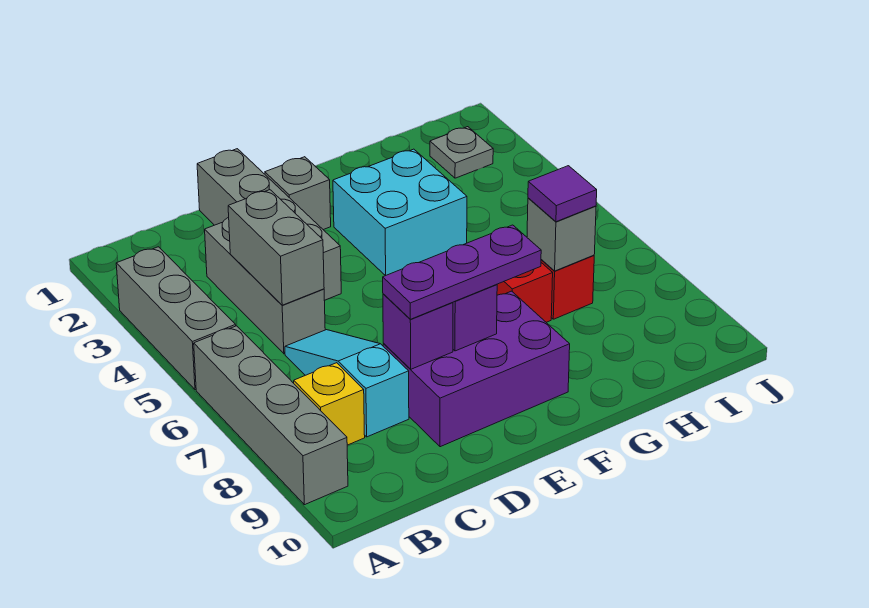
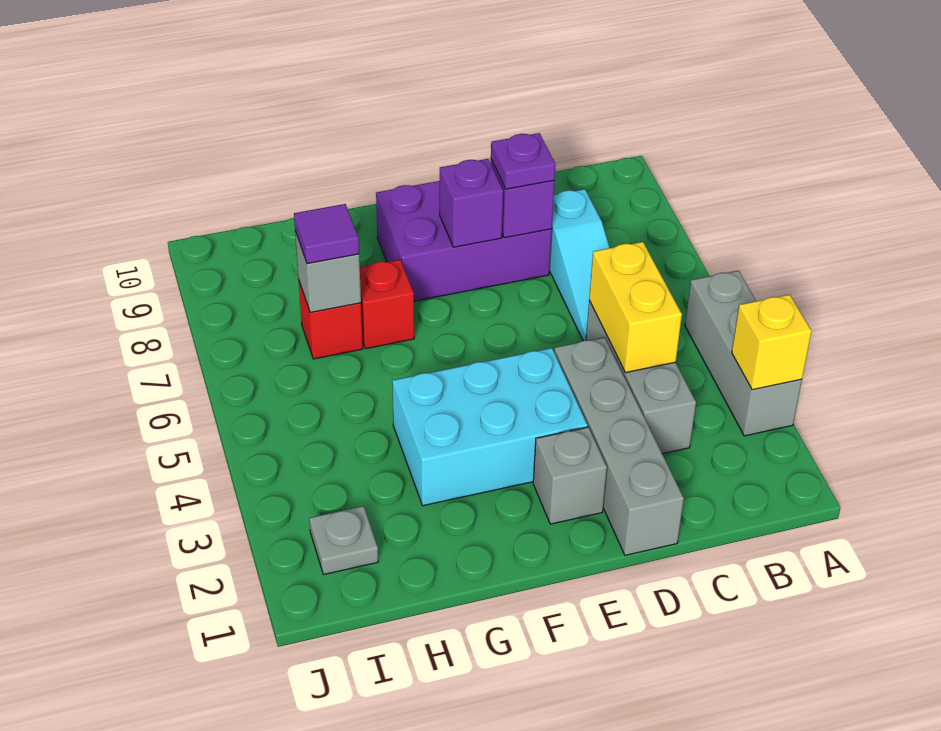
grey 1x4 brick [194,326,348,505] -> none
yellow 1x1 brick [294,363,365,445] -> yellow 1x1 brick moved to [732,295,812,390]
grey 1x2 brick [228,190,324,305] -> yellow 1x2 brick [589,242,682,373]
purple 1x3 plate [383,225,541,319] -> purple 1x1 plate [491,133,556,189]
cyan 2x2 brick [333,149,467,276] -> cyan 2x3 brick [392,348,588,506]

